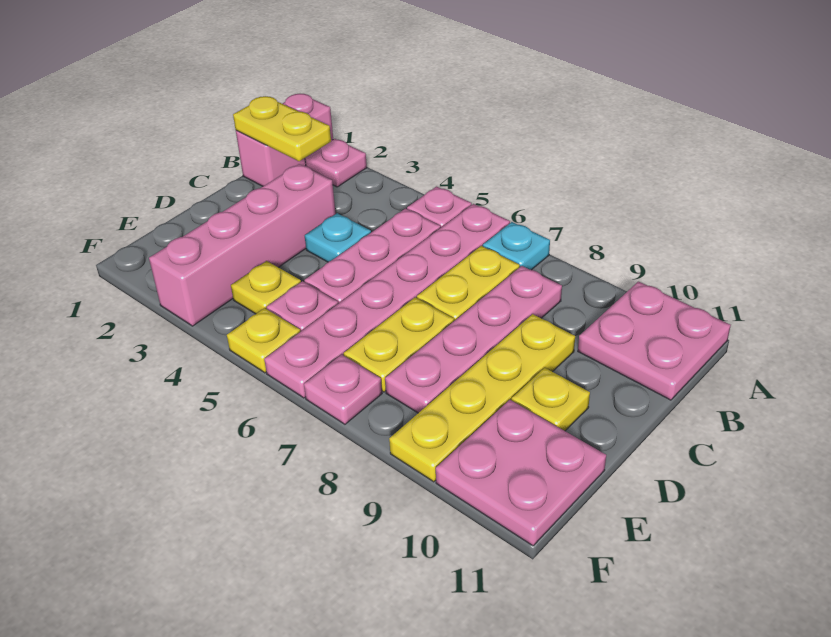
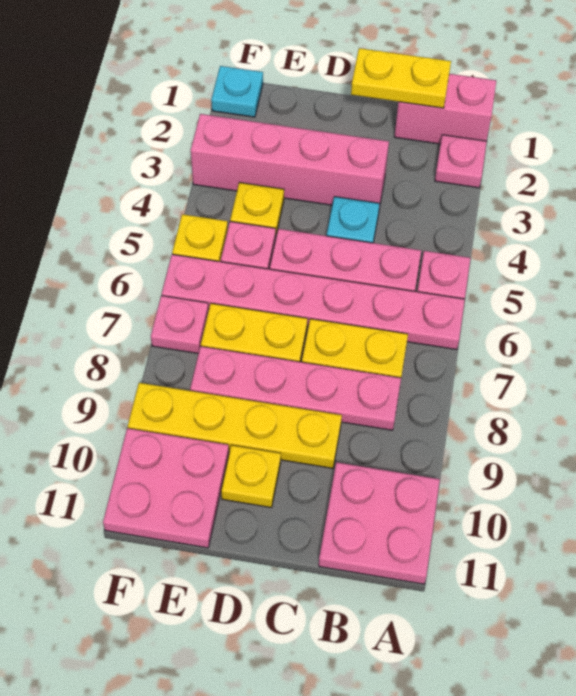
cyan 1x1 plate [483,222,550,270] -> cyan 1x1 plate moved to [211,66,263,117]
yellow 1x2 plate [233,96,331,161] -> yellow 1x2 plate turned to [351,48,451,108]

